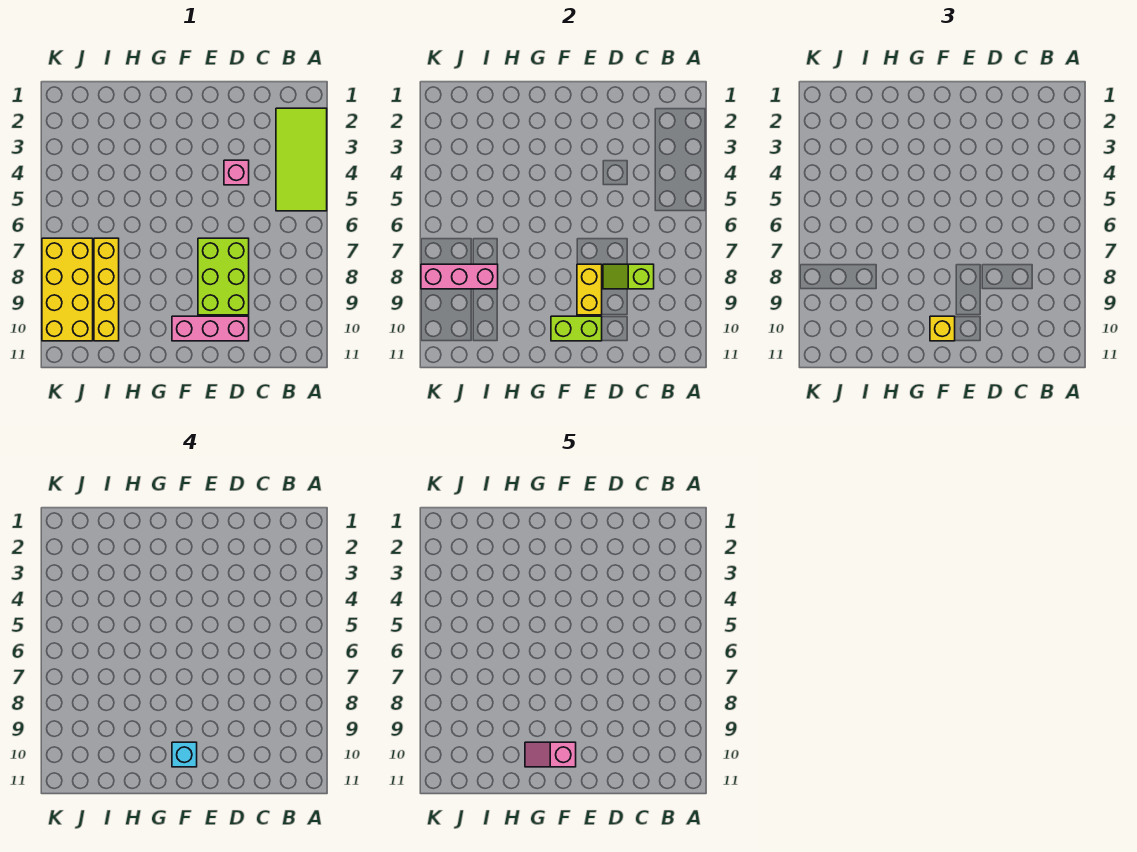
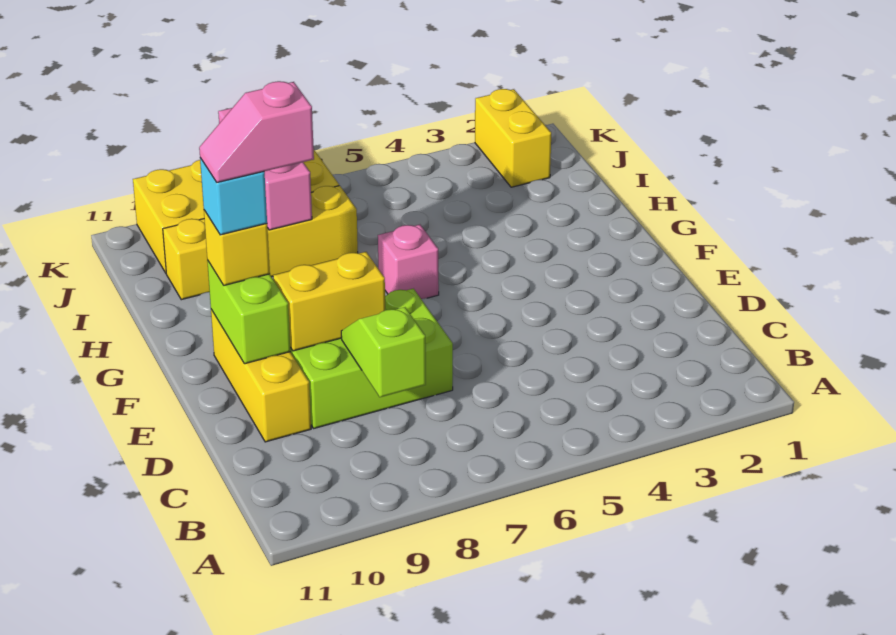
lime 2x4 tile [276,108,327,211] -> none
pink 1x1 brick [224,160,249,185] -> pink 1x1 brick moved to [378,225,439,299]
pink 1x3 brick [172,316,249,341] -> yellow 1x3 brick [211,309,311,442]
pink 1x2 slope [525,742,576,767] -> pink 1x2 slope turned to [199,81,314,183]
none -> yellow 1x2 brick [475,89,551,187]

